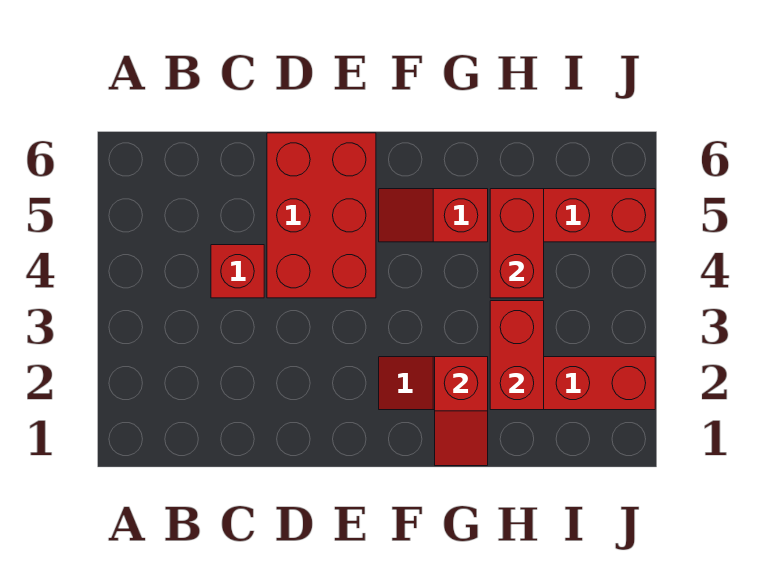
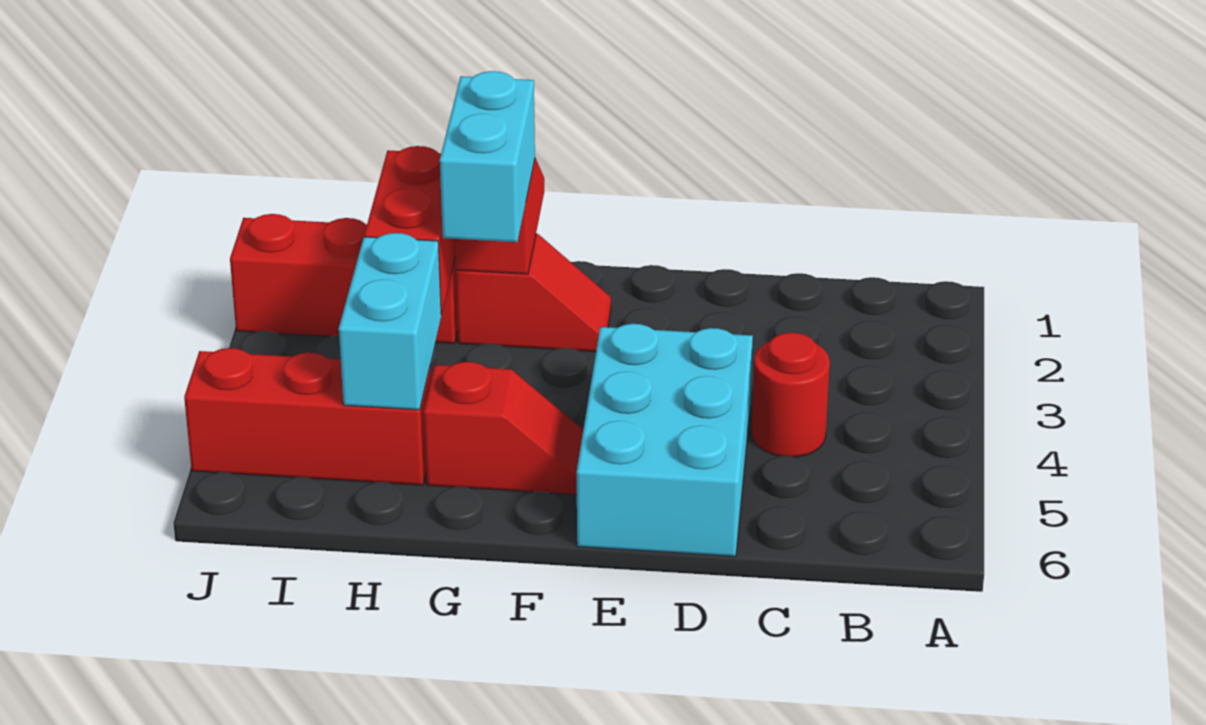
red 1x1 brick [211,245,264,298] -> red 1x1 round brick [752,333,830,457]
red 2x3 brick [267,133,376,298] -> cyan 2x3 brick [577,324,753,557]
none -> cyan 1x2 brick [440,71,535,242]
red 1x2 brick [490,189,544,298] -> cyan 1x2 brick [339,233,442,410]

